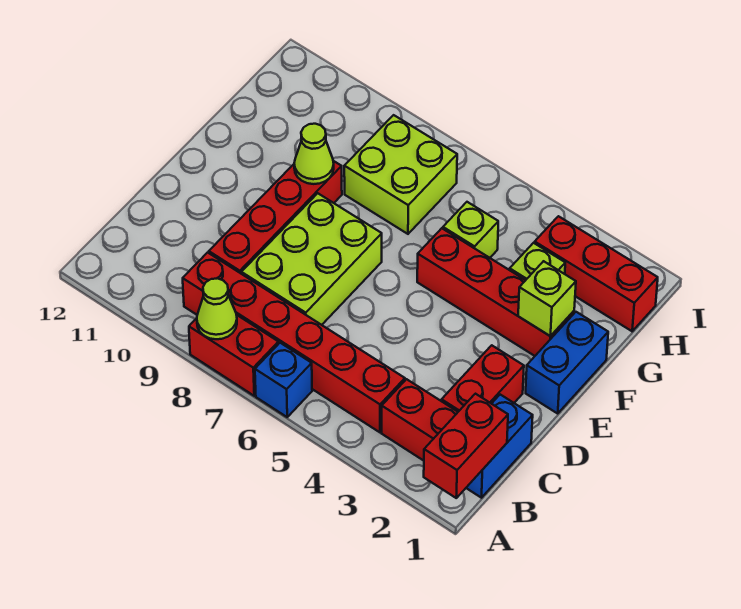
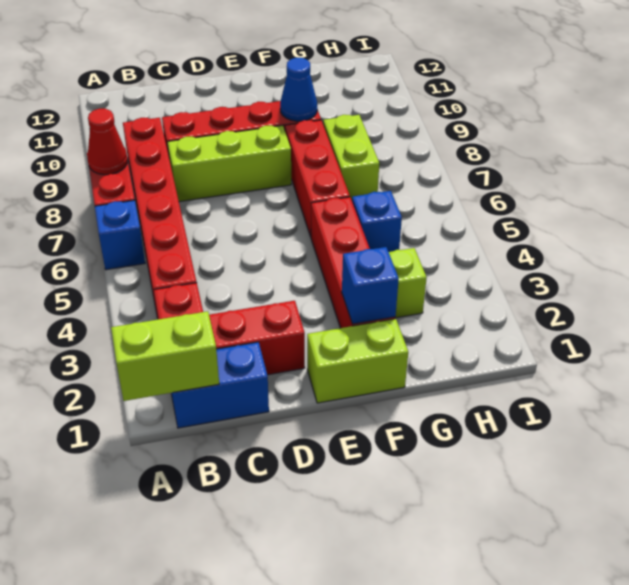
red 1x2 brick [424,394,508,498] -> lime 1x2 brick [111,311,219,401]
lime 1x1 cone [197,278,237,339] -> red 1x1 cone [87,109,128,175]
lime 2x3 brick [242,193,382,325] -> lime 1x3 brick [167,125,291,202]
blue 1x2 brick [526,312,608,413] -> lime 1x2 brick [307,319,408,403]
lime 1x1 brick [518,261,576,336] -> blue 1x1 brick [342,247,399,324]
lime 1x1 cone [294,124,334,184] -> blue 1x1 cone [280,58,317,121]
lime 1x1 brick [443,202,498,258] -> blue 1x1 brick [352,191,402,252]
lime 2x2 brick [344,115,457,234] -> lime 1x2 brick [323,115,379,200]
red 1x3 brick [535,216,658,331] -> red 1x3 brick moved to [285,120,350,237]

